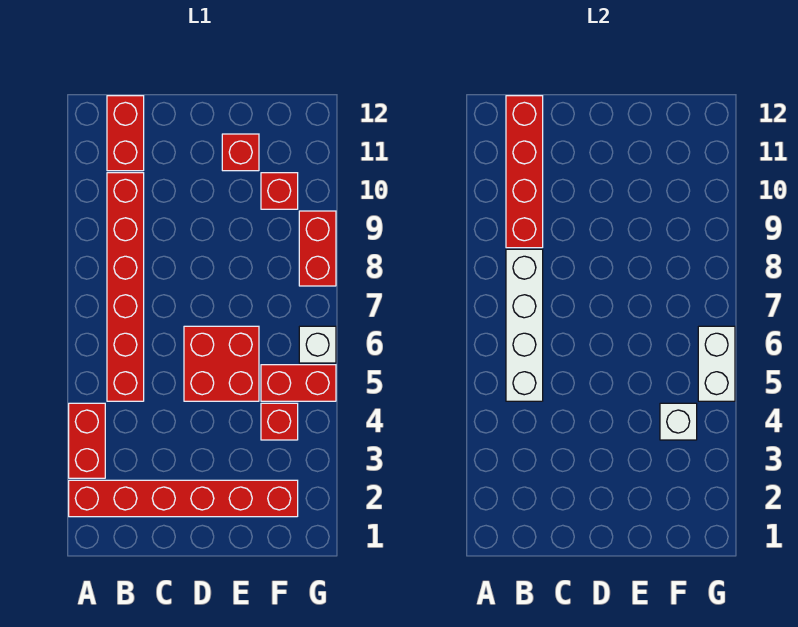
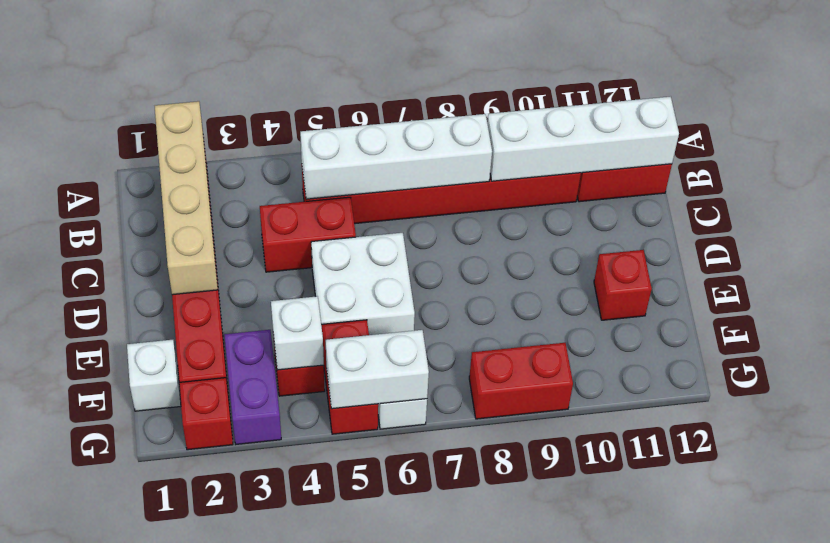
none -> tan 1x4 brick [155,101,218,295]
red 1x2 brick [69,403,105,478] -> red 1x2 brick moved to [260,197,356,272]
red 1x4 brick [506,96,543,248] -> white 1x4 brick [487,97,679,181]
red 2x2 brick [184,326,259,401] -> white 2x2 brick [311,233,415,335]
none -> white 1x1 brick [127,340,181,411]
none -> purple 1x2 brick [224,330,281,444]
red 1x1 brick [261,173,298,209] -> red 1x1 brick moved to [179,378,233,450]

